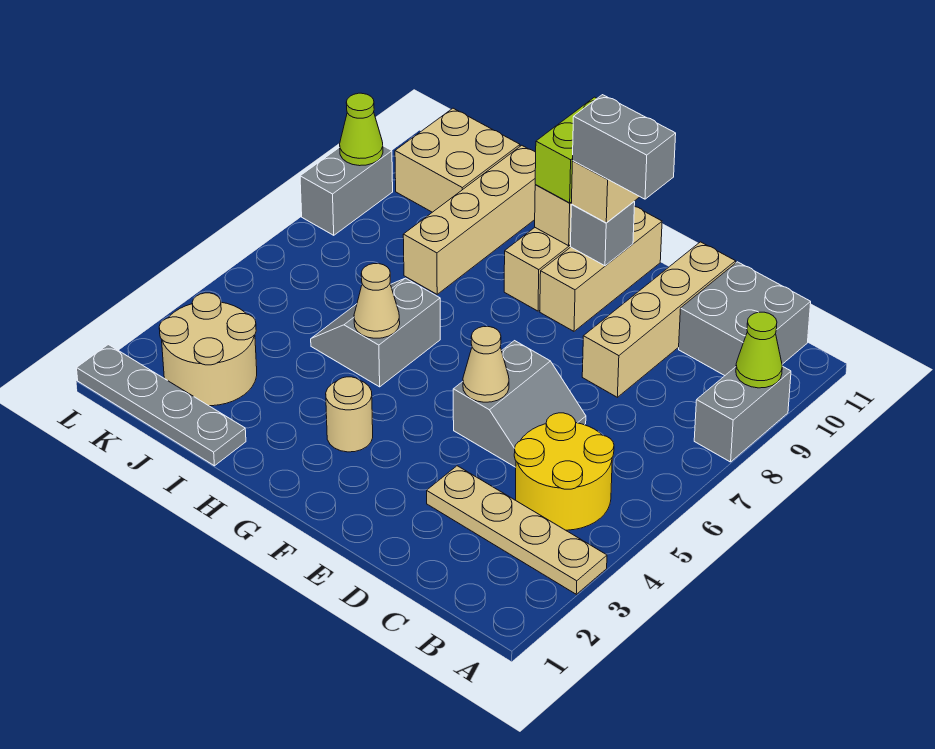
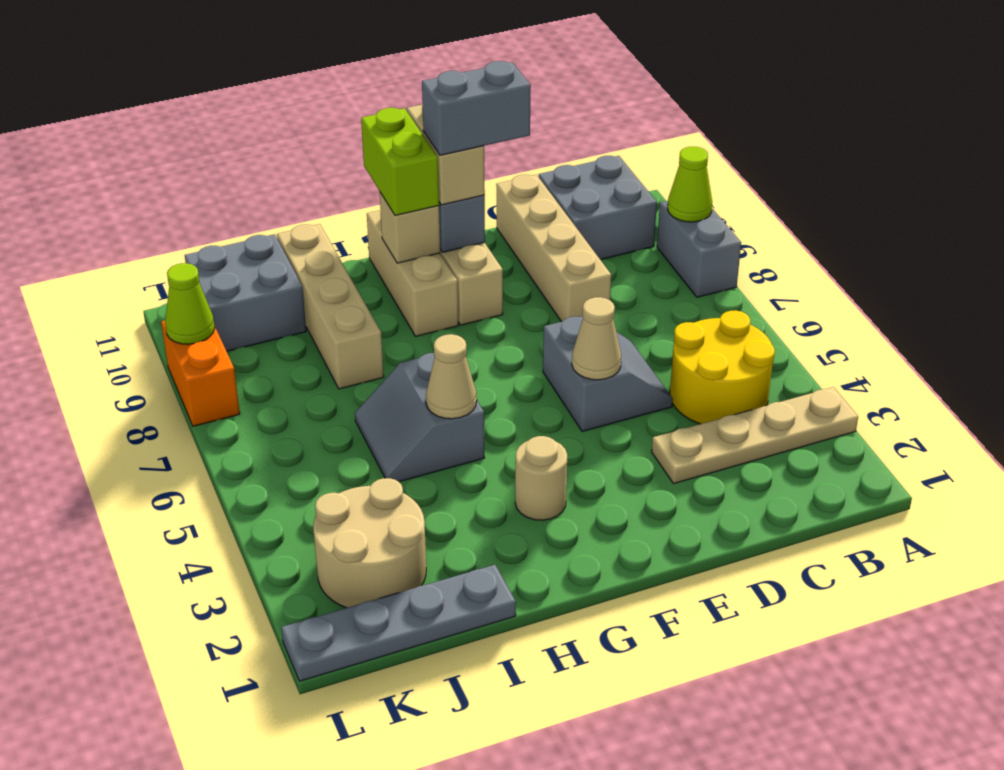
tan 2x2 brick [395,108,520,212] -> grey 2x2 brick [185,234,306,351]
grey 1x2 brick [300,146,393,235] -> orange 1x2 brick [161,321,240,426]

